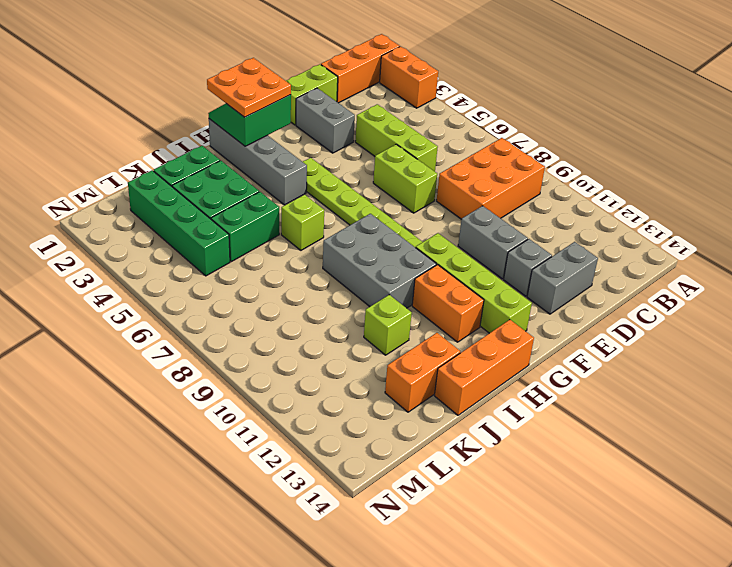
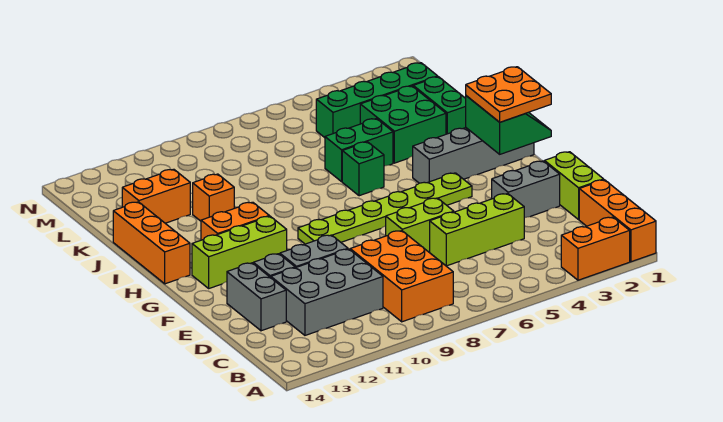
lime 1x4 brick [416,233,532,333] -> lime 1x3 brick [192,216,287,288]
grey 2x3 brick [323,214,436,308] -> grey 2x3 brick moved to [271,249,383,335]
lime 1x1 brick [281,194,324,250] -> green 1x1 brick [342,142,384,196]
green 1x2 brick [211,192,279,262] -> green 1x2 brick turned to [325,119,393,182]
lime 1x1 brick [364,295,412,355] -> orange 1x1 brick [193,174,234,221]
orange 1x2 brick [385,333,460,412] -> orange 1x2 brick turned to [122,169,190,223]

